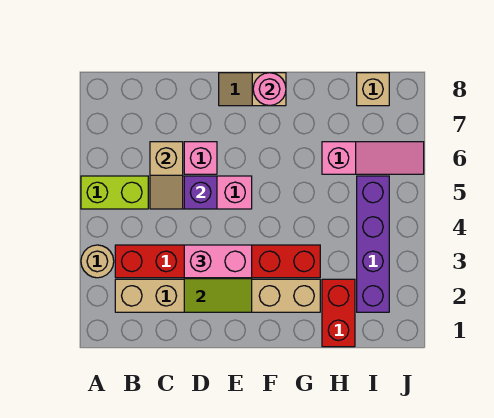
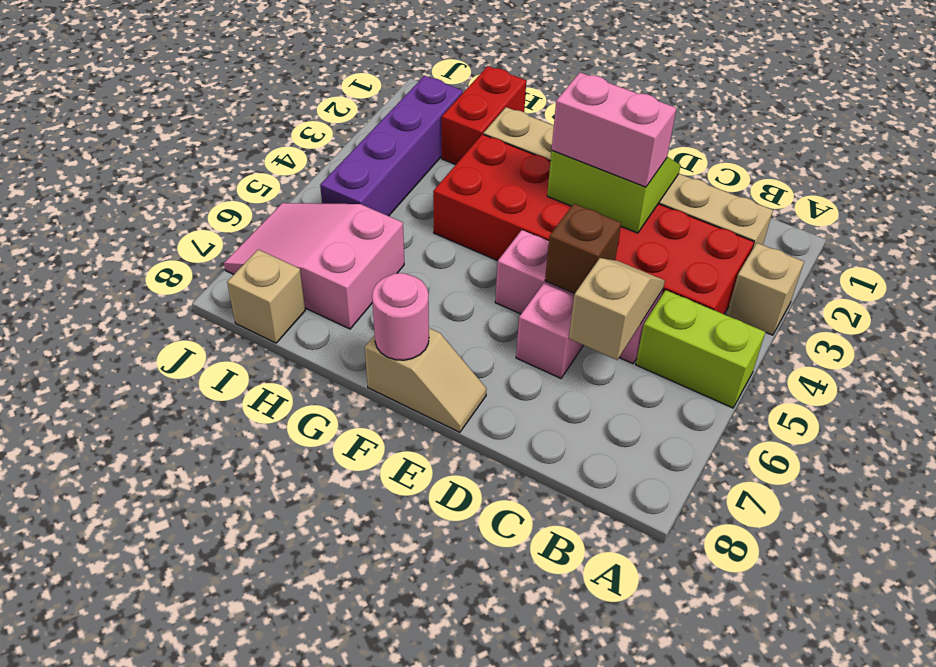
tan 1x1 round brick [81,245,114,278] -> tan 1x1 brick [727,243,804,335]
red 1x6 brick [115,245,320,278] -> red 2x6 brick [433,134,754,314]
purple 1x1 brick [184,176,217,209] -> brown 1x1 brick [545,204,621,294]
pink 1x3 slope [322,142,424,174] -> pink 2x3 slope [224,203,404,329]

